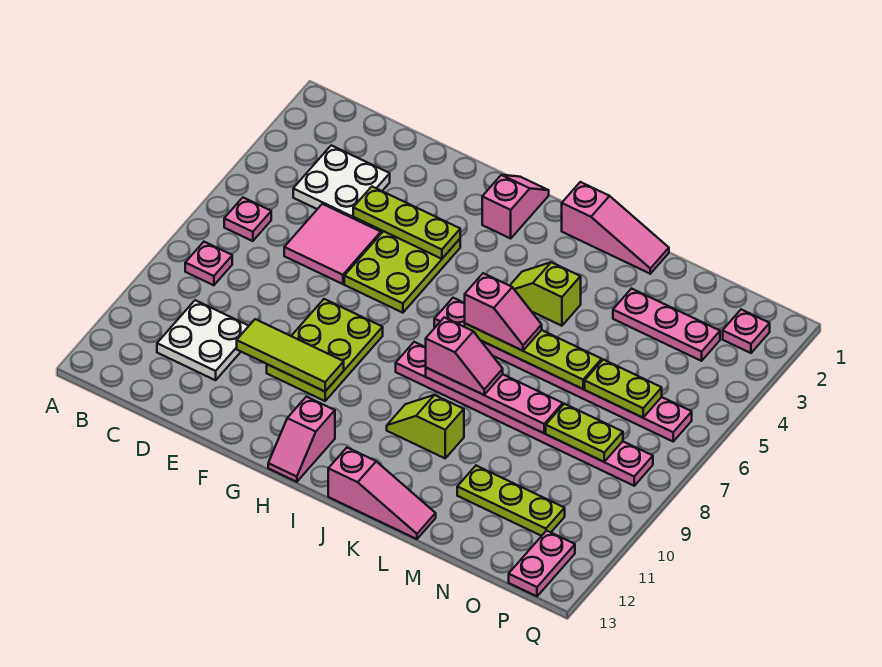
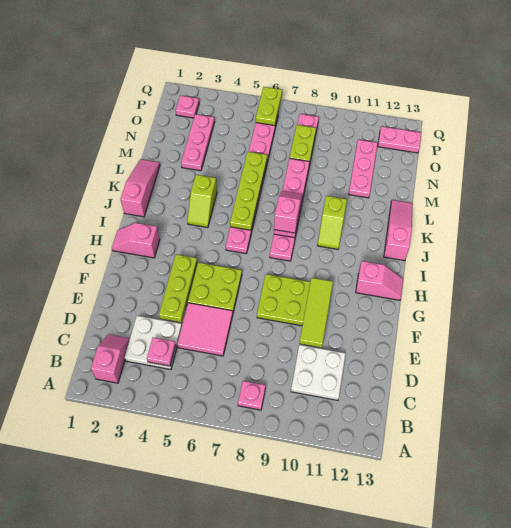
pink 1x1 plate [224,198,271,241] -> pink 1x1 plate moved to [147,338,176,366]
pink 1x2 slope [465,273,542,351] -> pink 1x2 slope moved to [91,334,130,383]
lime 1x3 plate [457,466,565,536] -> pink 1x3 plate [349,140,378,198]
lime 1x2 plate [585,360,662,418] -> lime 1x2 plate moved to [256,87,282,126]

